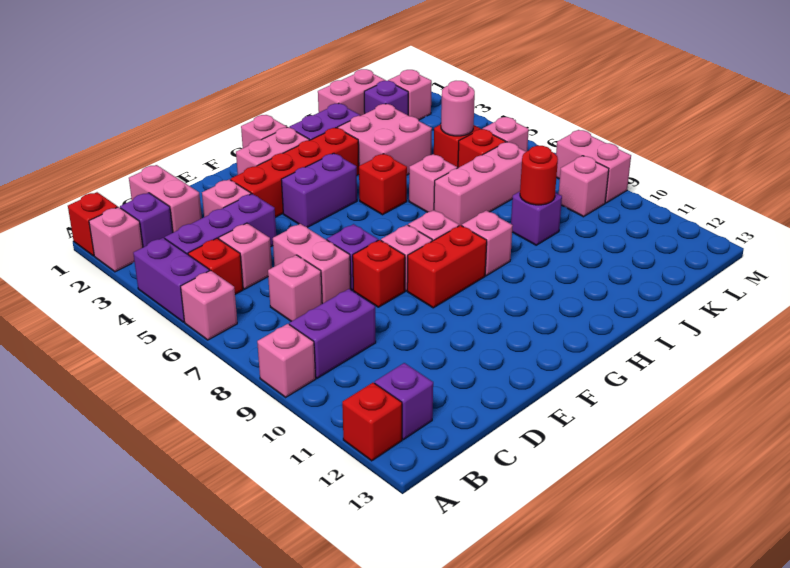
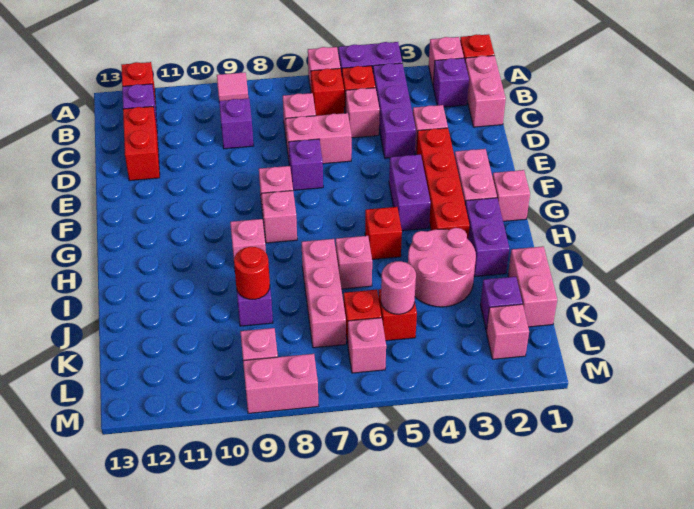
pink 1x1 brick [257,324,316,397] -> pink 1x1 tile [217,72,248,101]
purple 1x2 brick [289,289,376,378] -> purple 1x1 brick [219,98,253,149]
pink 1x2 brick [129,165,202,232] -> pink 1x2 brick turned to [465,56,506,127]
red 1x1 brick [353,240,405,307] -> red 1x1 brick moved to [311,68,344,116]
red 1x2 brick [407,225,487,308] -> red 1x2 brick moved to [123,106,160,181]
pink 2x2 brick [338,104,432,175] -> pink 2x2 round brick [408,228,476,307]

